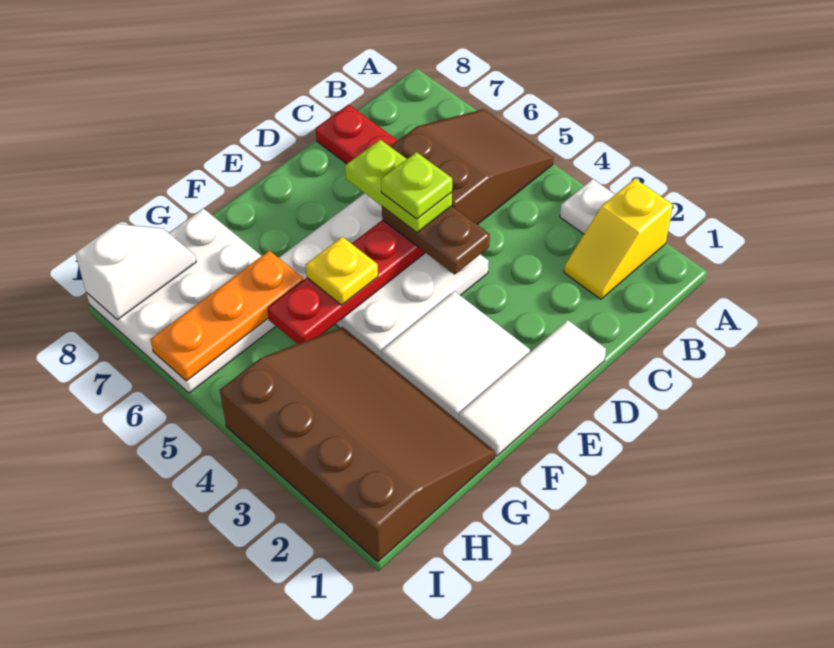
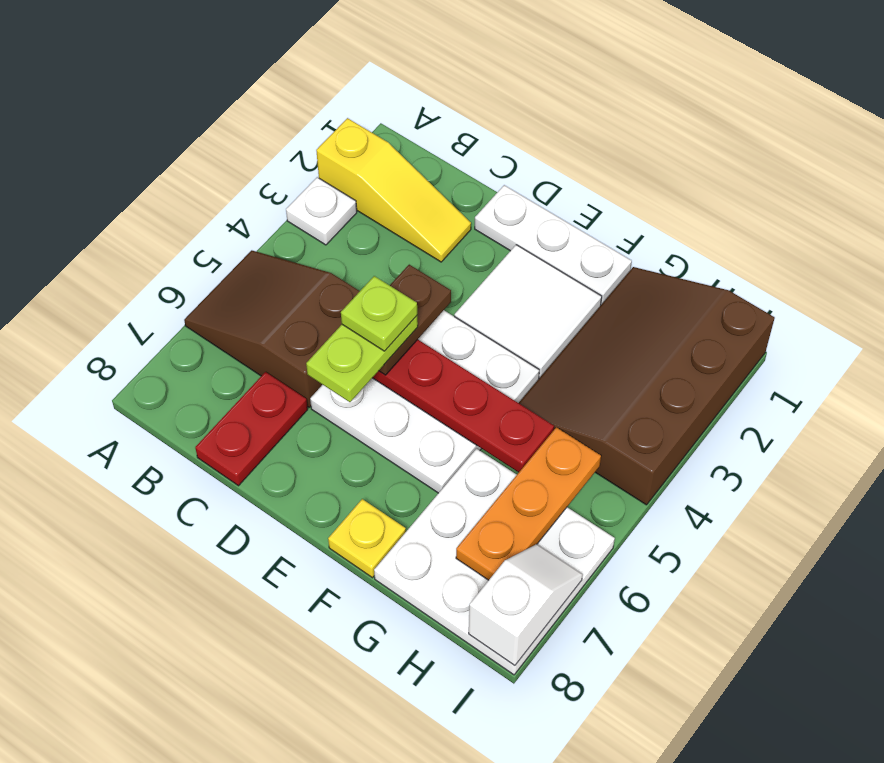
yellow 1x2 slope [564,179,673,299] -> yellow 1x3 slope [316,118,471,262]
white 1x3 tile [459,320,606,456] -> white 1x3 plate [475,185,632,305]
yellow 1x1 plate [306,237,378,305] -> yellow 1x1 plate moved to [328,499,406,578]
orange 1x3 plate [150,251,303,381] -> orange 1x3 plate turned to [456,427,601,580]
white 1x2 slope [75,224,196,320] -> white 1x2 slope turned to [469,544,583,666]

